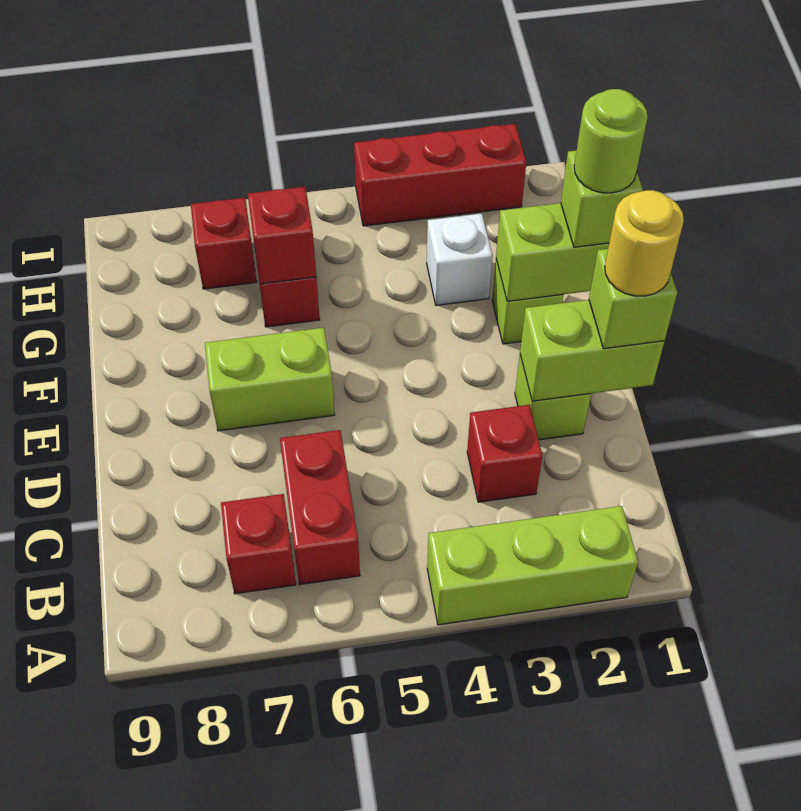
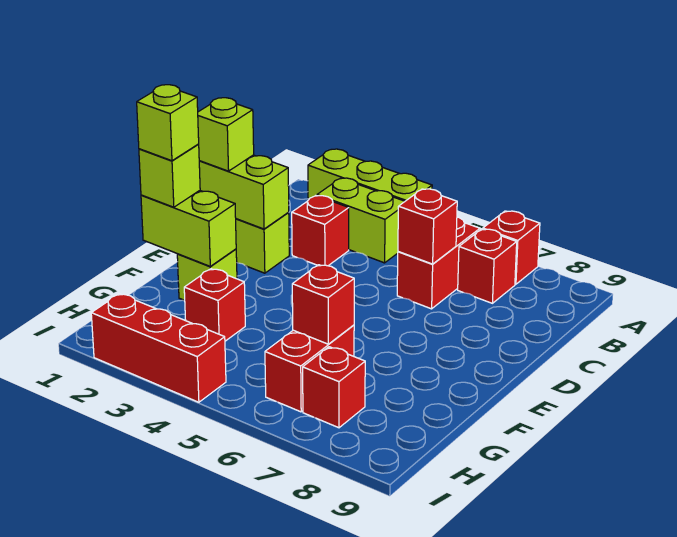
none -> red 1x1 brick [483,211,540,284]
none -> red 1x1 brick [398,189,457,264]
yellow 1x1 round brick [605,190,684,296] -> none
lime 1x2 brick [205,328,335,431] -> lime 1x2 brick moved to [317,178,405,263]
lime 1x1 round brick [574,89,648,193] -> lime 1x1 brick [137,85,199,161]
white 1x1 brick [427,214,493,305] -> red 1x1 brick [184,269,245,341]

